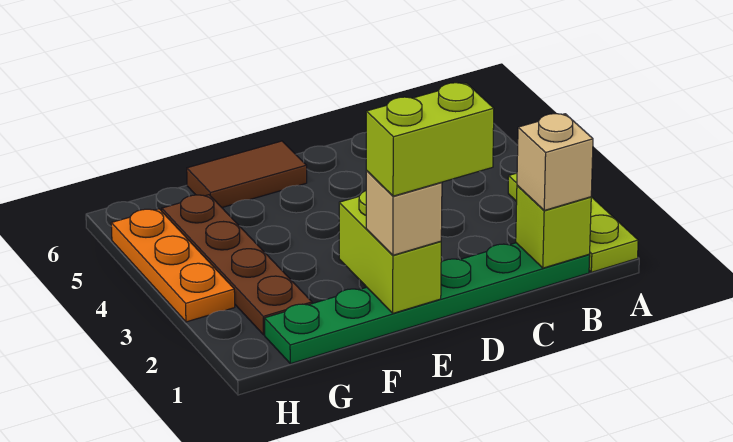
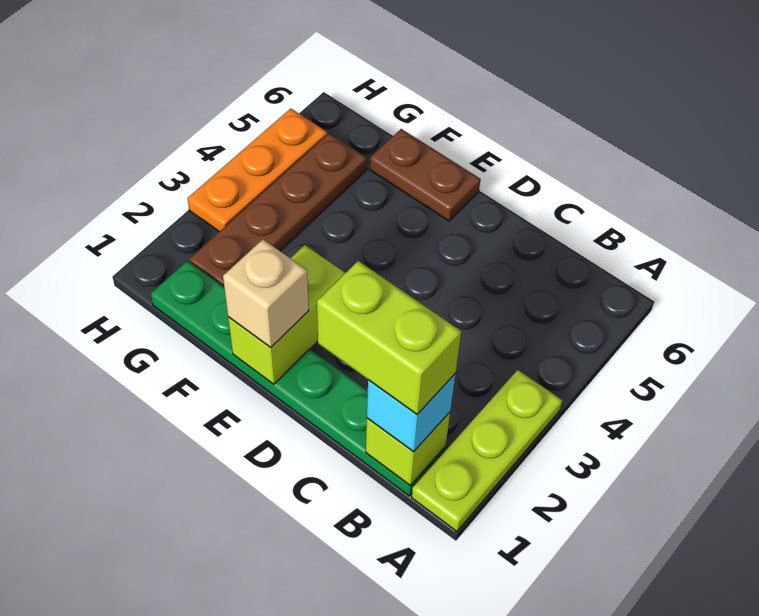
tan 1x1 brick [517,114,593,210] -> cyan 1x1 brick [367,374,455,452]
lime 1x2 brick [366,83,494,196] -> lime 1x2 brick moved to [317,261,461,414]
brown 1x2 tile [187,141,307,207] -> brown 1x2 plate [370,129,481,221]

